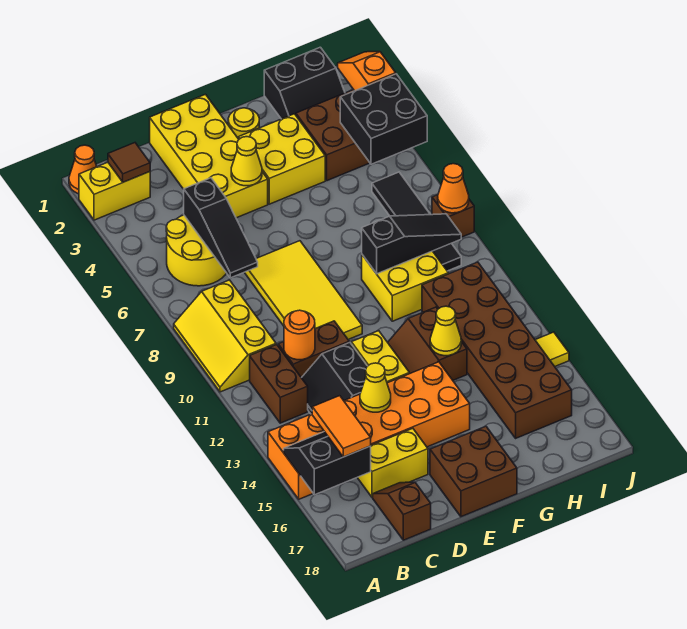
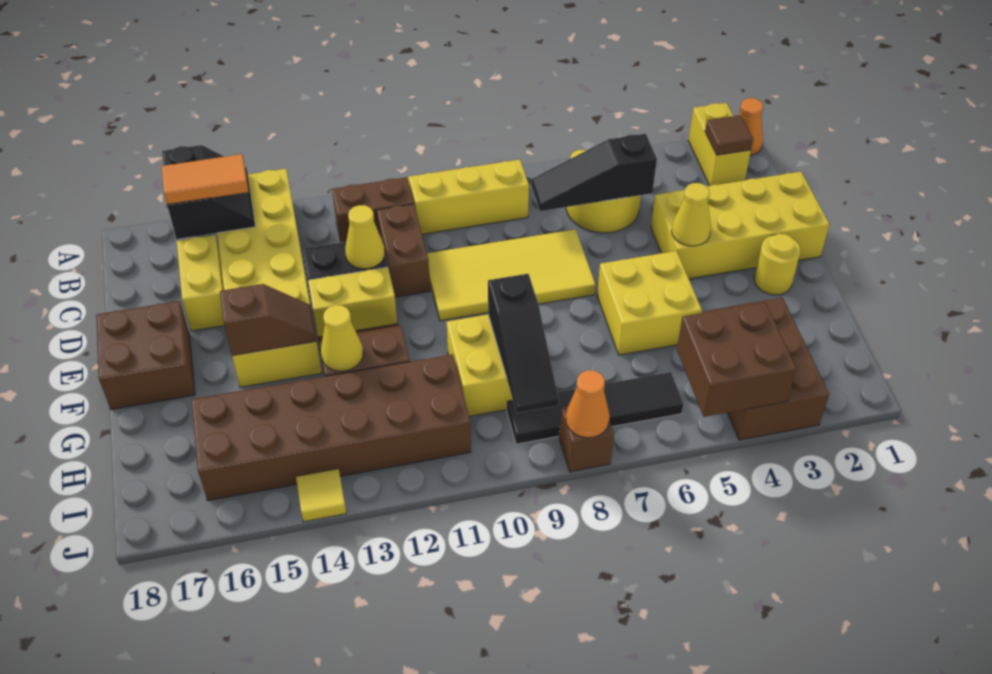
orange 2x6 brick [268,362,470,499] -> yellow 2x6 brick [217,169,322,387]
orange 1x1 round brick [284,310,315,360] -> none
brown 1x2 slope [373,482,431,540] -> brown 1x2 slope moved to [220,284,317,356]
yellow 1x1 cone [360,363,391,412] -> yellow 1x1 cone moved to [345,205,385,269]
yellow 2x2 brick [238,114,325,204] -> yellow 2x2 brick moved to [597,251,702,355]
black 2x2 slope [264,47,345,119] -> none
black 2x2 brick [340,74,427,164] -> brown 2x2 brick [677,302,796,417]
orange 1x2 slope [338,52,396,91] -> none

